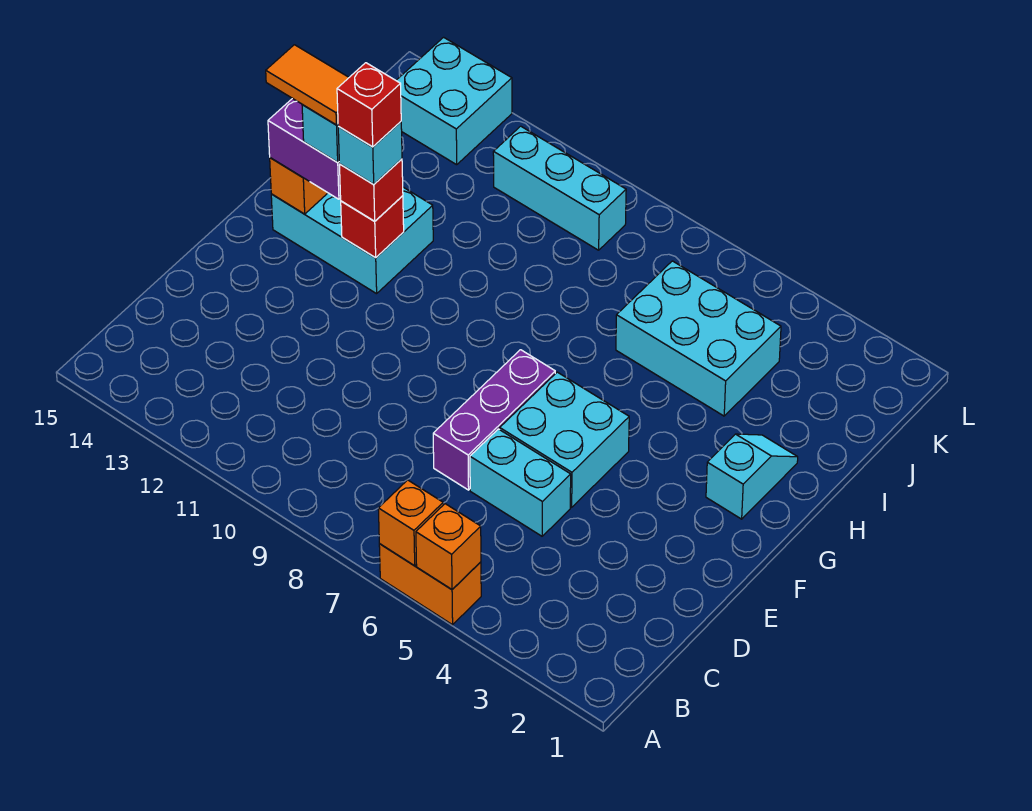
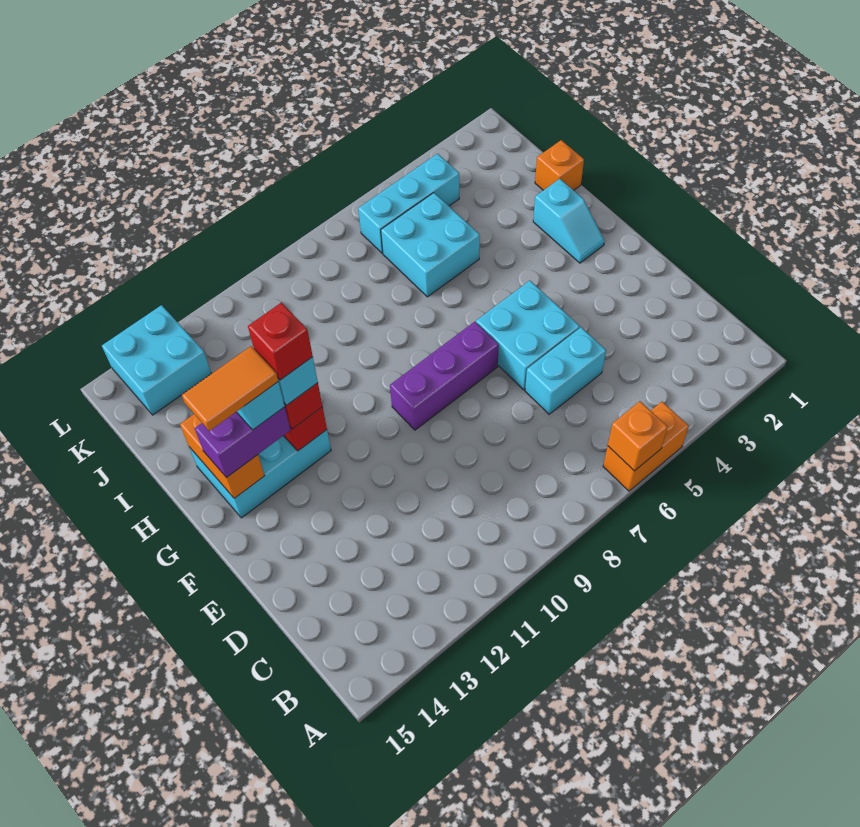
orange 1x1 brick [416,504,481,589] -> orange 1x1 brick moved to [535,140,584,190]
purple 1x3 brick [433,350,555,490] -> purple 1x3 brick turned to [390,322,499,430]
cyan 1x2 slope [706,434,798,519] -> cyan 1x2 slope turned to [533,179,605,263]
cyan 2x3 brick [616,261,781,416] -> cyan 2x2 brick [381,193,480,297]
cyan 1x3 brick [493,126,626,250] -> cyan 1x3 brick moved to [358,154,459,253]

